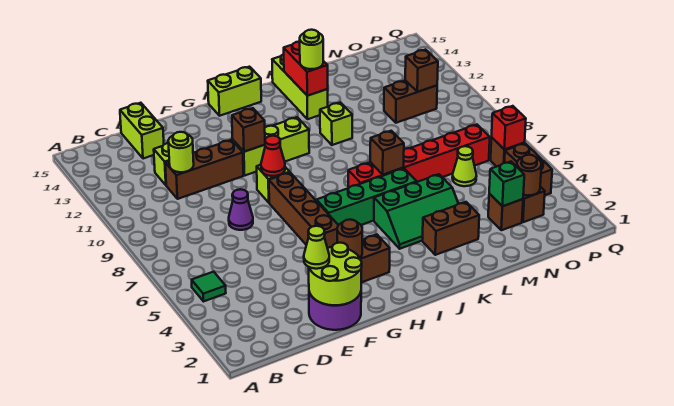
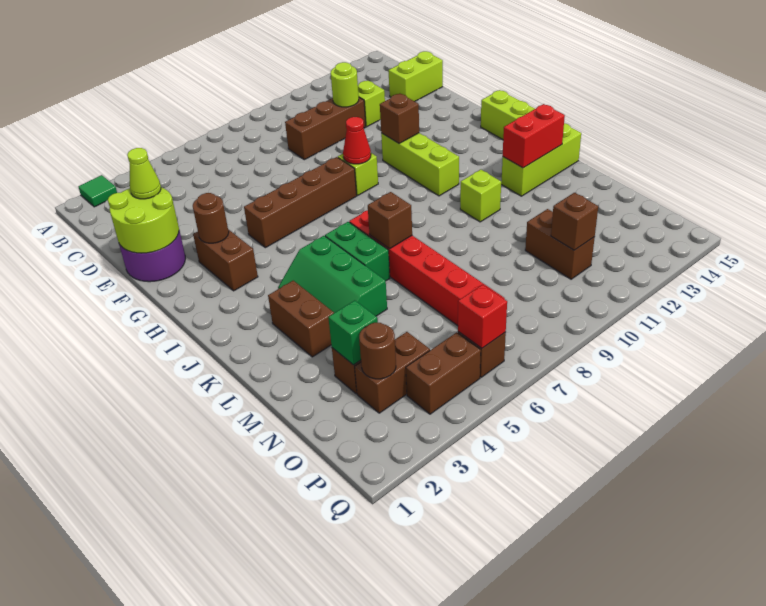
green 1x1 tile [192,272,226,301] -> green 1x1 tile moved to [78,175,117,207]
brown 1x3 brick [165,140,243,199] -> brown 1x3 brick turned to [285,98,366,160]
purple 1x1 cone [229,189,253,230] -> none
green 1x4 brick [316,169,417,225] -> green 1x2 brick [325,222,390,281]
lime 1x1 round brick [300,30,323,69] -> none
lime 1x1 cone [452,146,477,186] -> none

